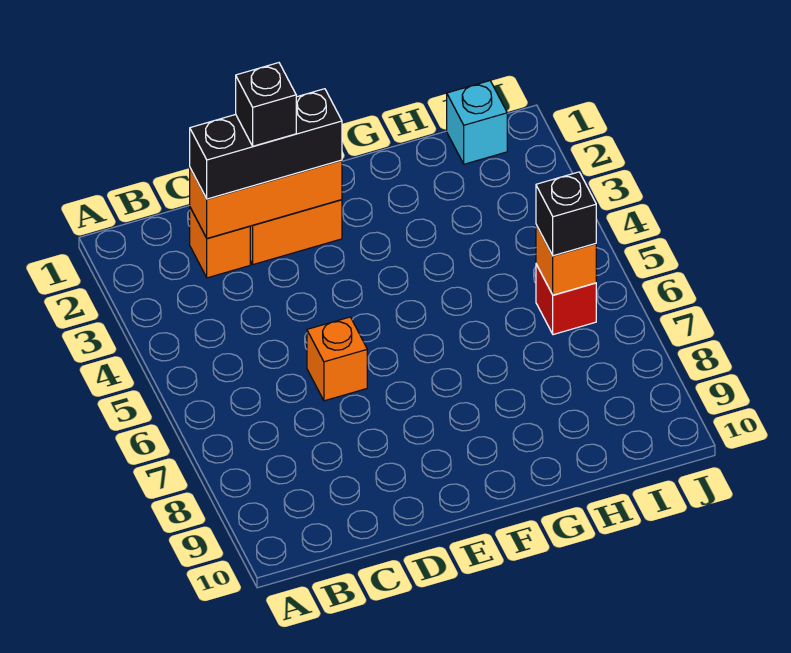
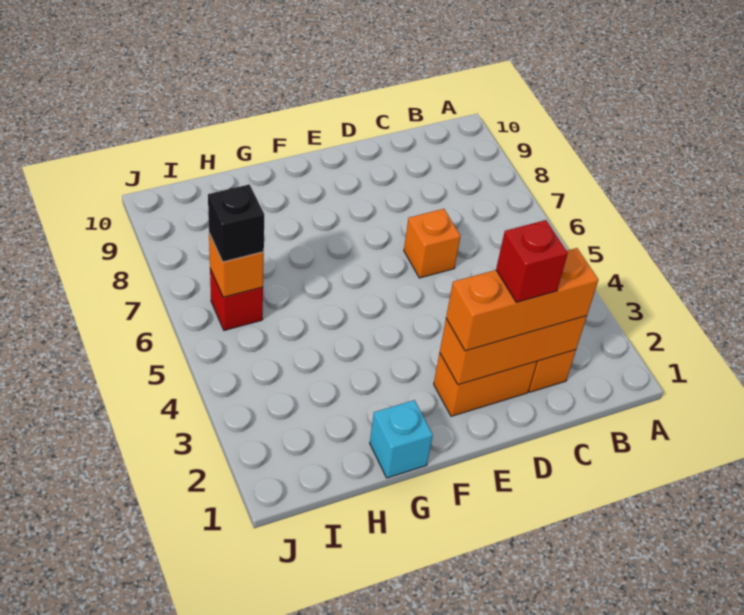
black 1x3 brick [190,89,342,199] -> orange 1x3 brick [446,248,598,351]
black 1x1 brick [236,63,296,146] -> red 1x1 brick [496,220,568,302]
cyan 1x1 brick [447,81,507,164] -> cyan 1x1 brick moved to [370,400,433,478]

